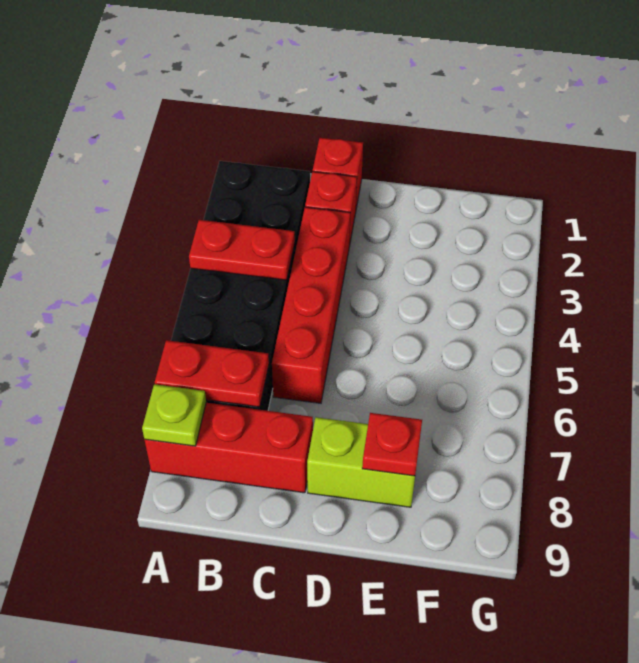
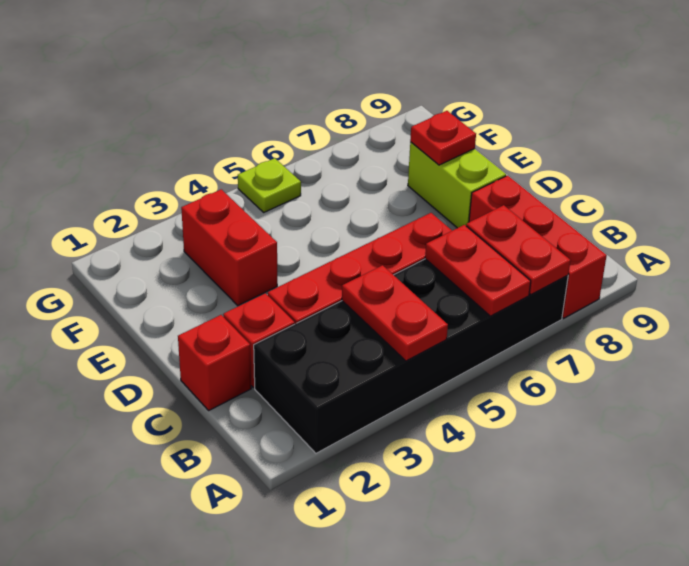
none -> red 1x2 plate [425,225,531,316]
lime 1x1 plate [142,384,206,446] -> lime 1x1 plate moved to [238,158,301,212]
none -> red 1x2 brick [181,189,277,306]

